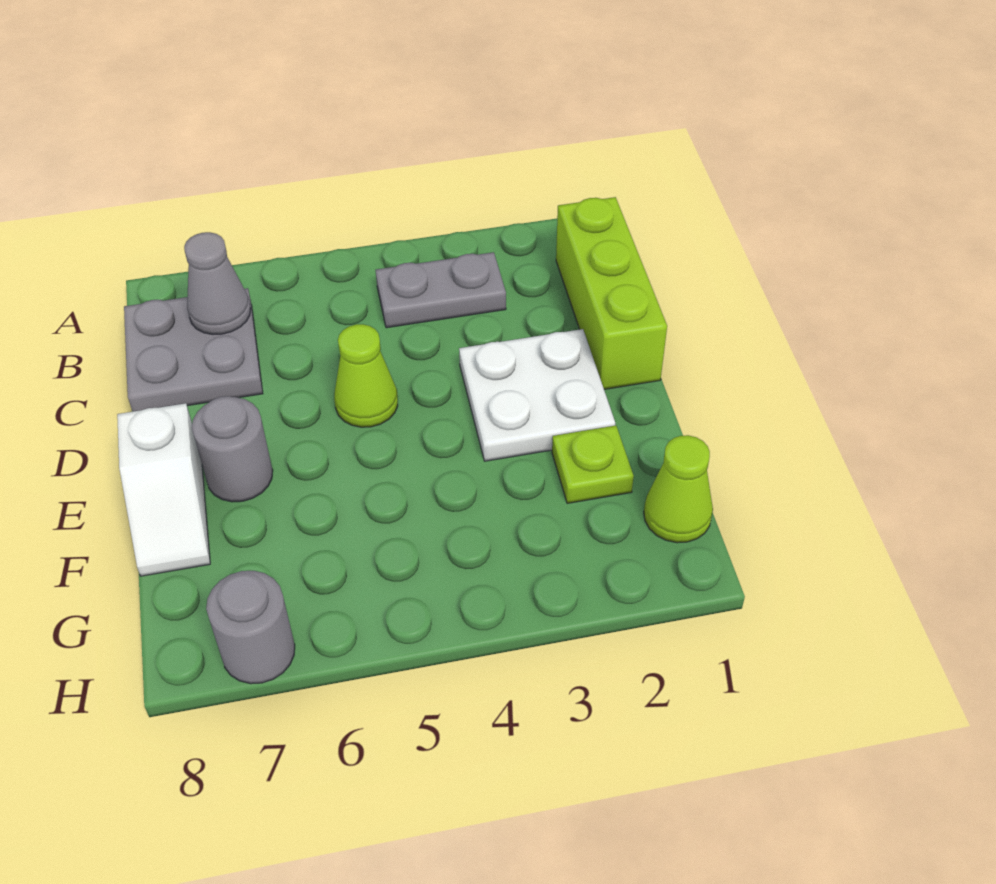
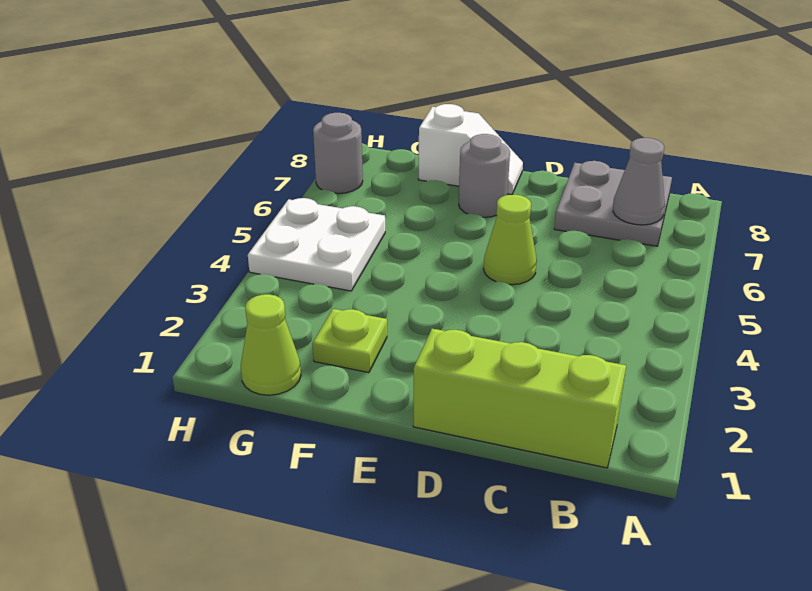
grey 1x2 plate [375,252,506,328] -> none
white 2x2 plate [459,329,615,461] -> white 2x2 plate moved to [248,198,385,291]
white 1x2 slope [117,403,210,576] -> white 1x2 slope turned to [418,104,523,195]

